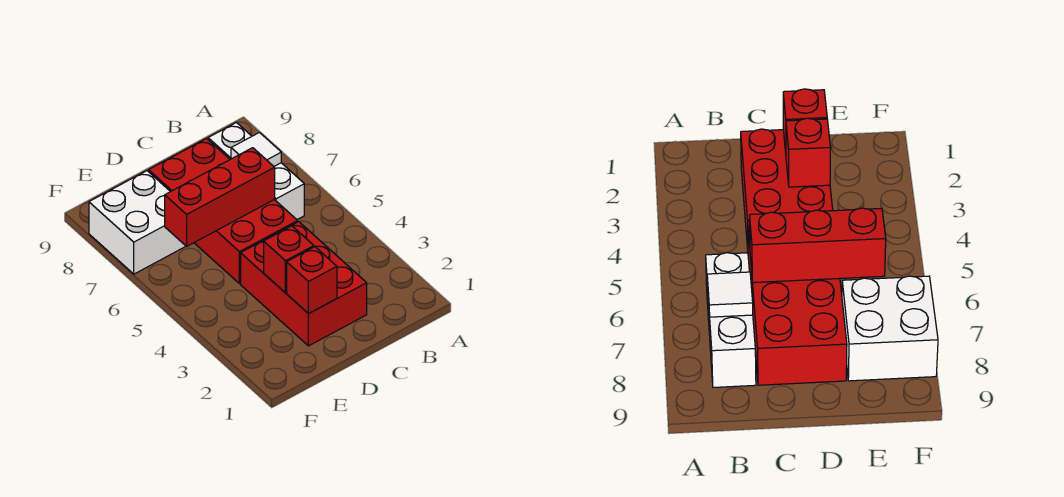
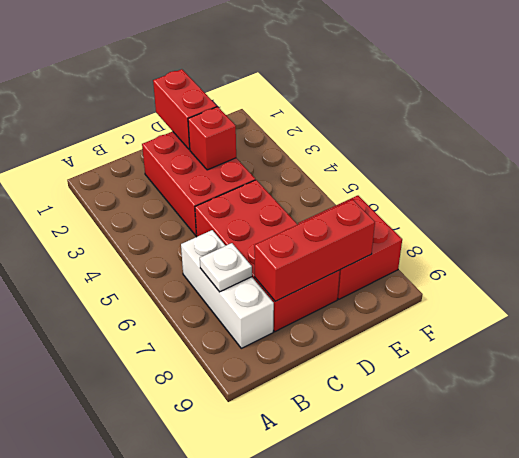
white 1x1 tile [231,133,281,166] -> white 1x1 plate [200,243,252,292]
red 1x3 brick [165,148,275,246] -> red 1x3 brick moved to [254,199,375,301]
red 1x1 brick [287,247,337,314] -> red 1x2 brick [153,69,217,150]
white 2x2 brick [89,171,186,274] -> red 2x2 brick [298,196,402,299]

